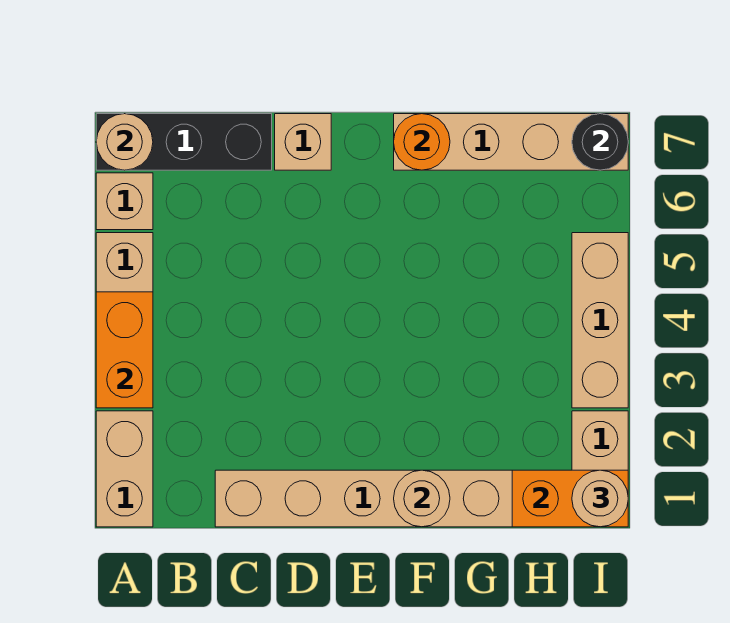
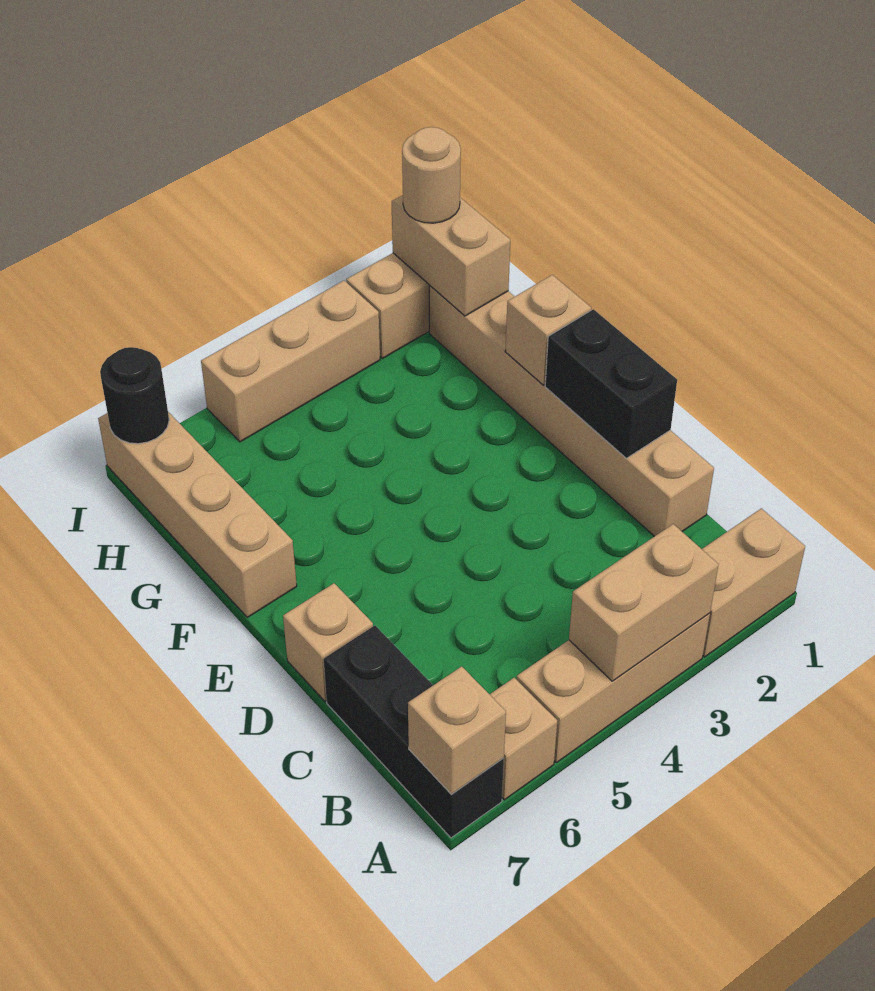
orange 1x2 brick [96,292,153,408] -> tan 1x2 brick [569,524,719,681]
tan 1x1 round brick [96,114,153,170] -> tan 1x1 brick [408,666,506,795]
none -> black 1x2 brick [545,309,677,458]
tan 1x1 round brick [394,470,450,527] -> tan 1x1 brick [505,275,591,385]
orange 1x1 round brick [394,114,450,170] -> none
orange 1x2 brick [512,470,628,527] -> tan 1x2 brick [392,195,510,316]

